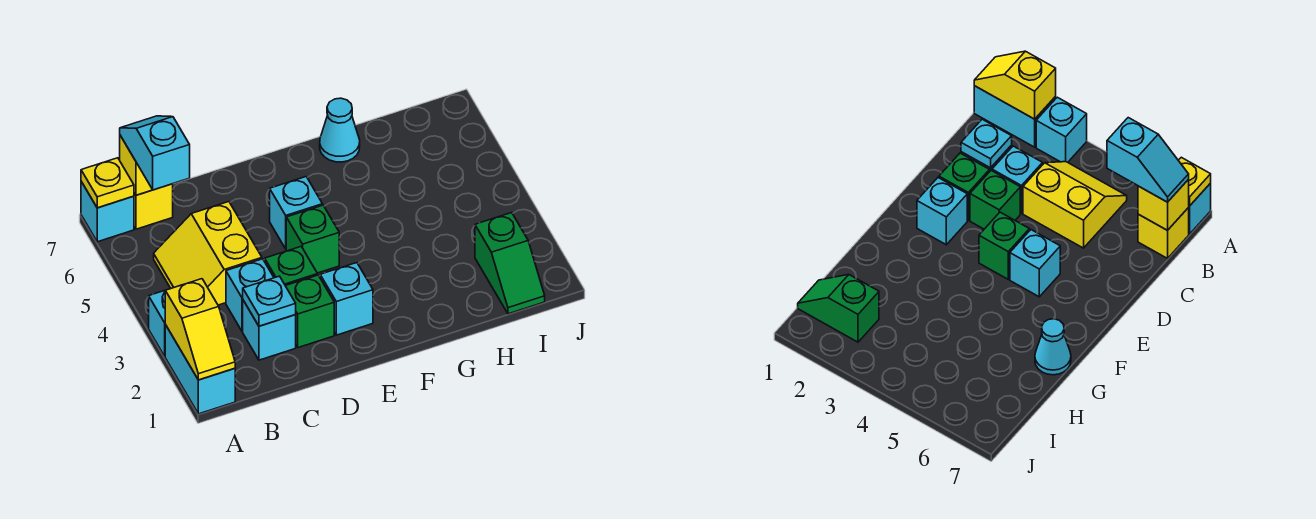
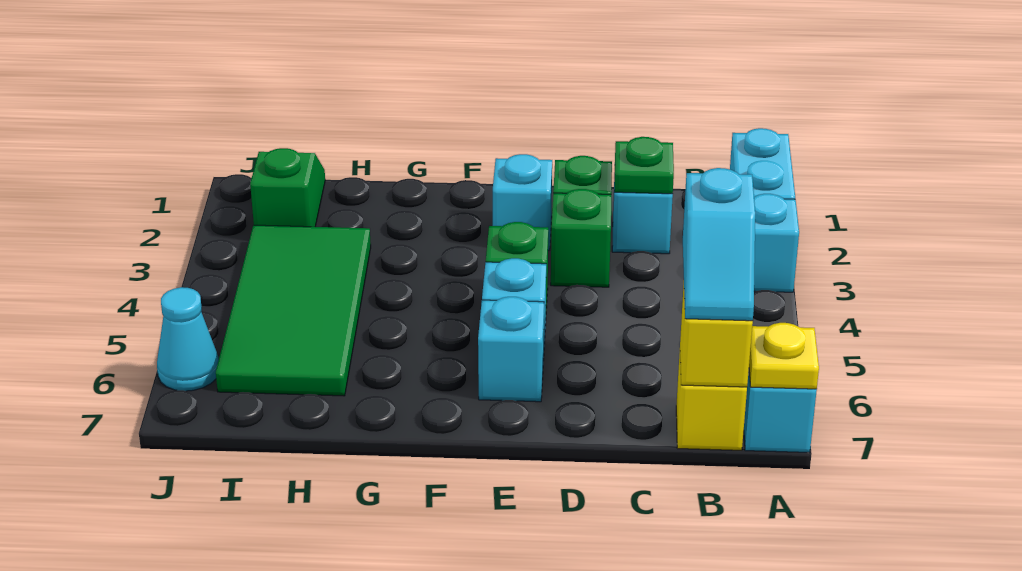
yellow 1x2 slope [165,279,235,380] -> none
yellow 2x2 slope [154,202,262,305] -> none
cyan 1x1 plate [243,276,296,326] -> green 1x1 plate [614,137,674,194]
cyan 1x1 brick [226,259,274,331] -> cyan 1x1 brick moved to [478,297,544,402]
cyan 1x1 cone [320,98,360,162] -> cyan 1x1 cone moved to [157,287,219,391]
none -> green 2x4 tile [216,225,371,396]

